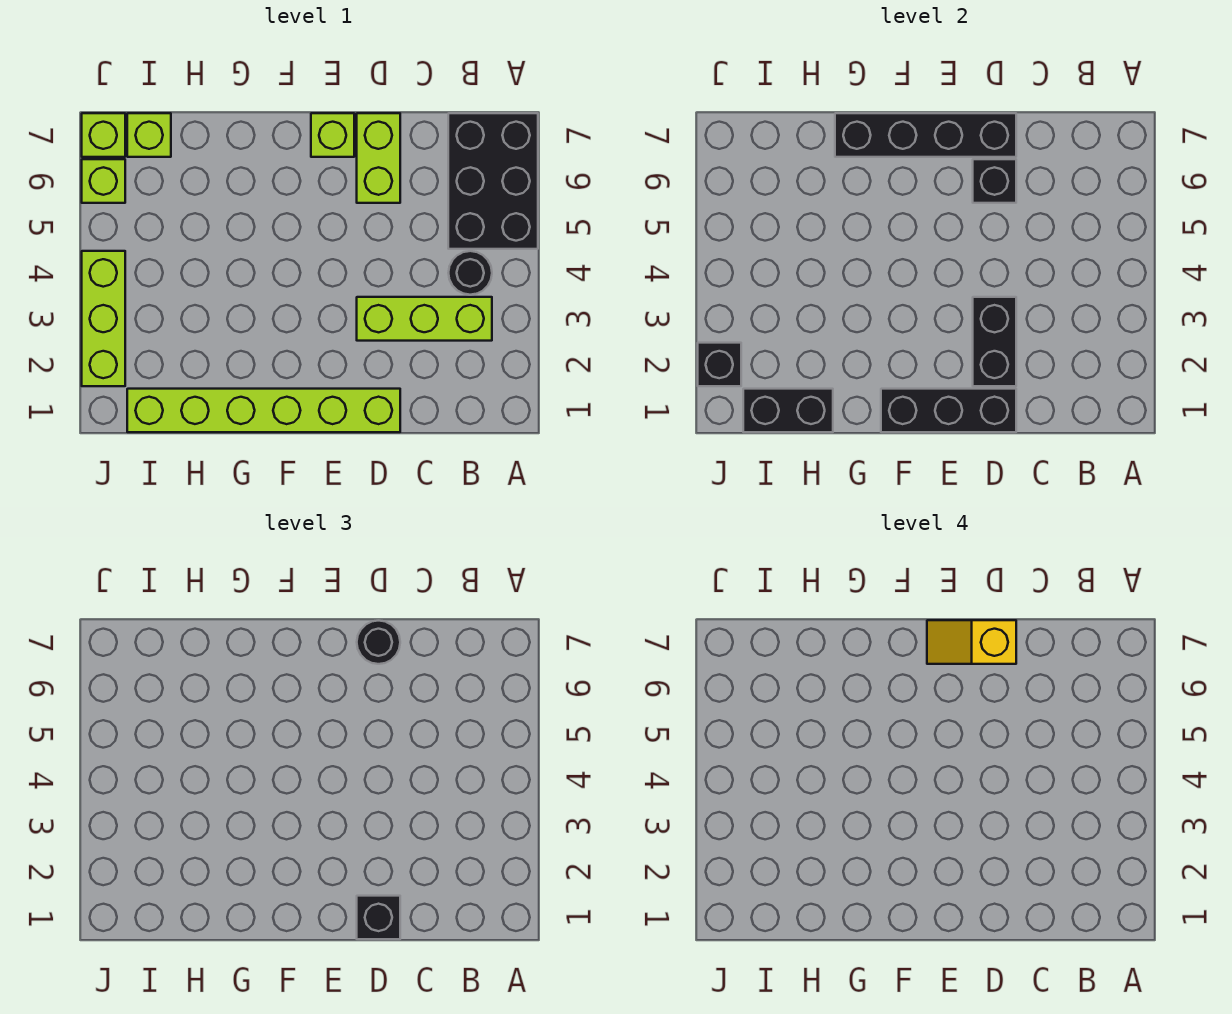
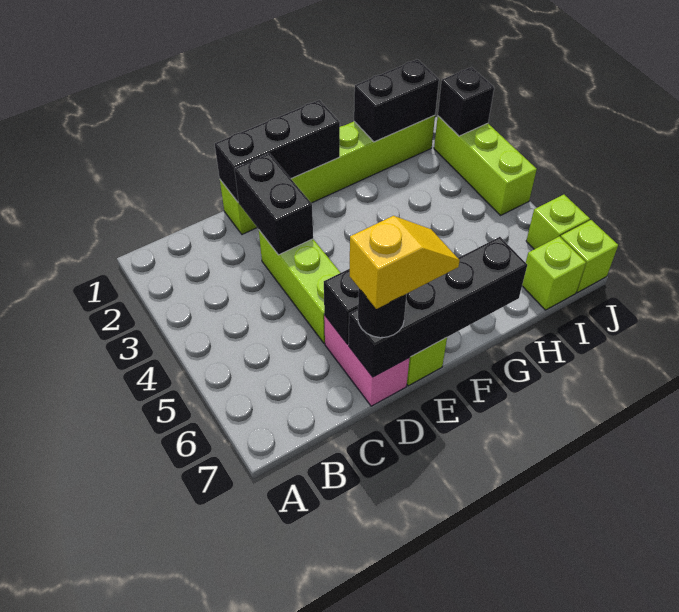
black 2x3 brick [448,113,538,249] -> none
lime 1x3 brick [357,297,492,341] -> lime 1x3 brick turned to [259,231,340,343]
black 1x1 round brick [448,251,492,295] -> none
black 1x1 brick [357,896,400,939] -> none
lime 1x2 brick [357,113,400,203] -> pink 1x2 brick [324,315,410,406]

